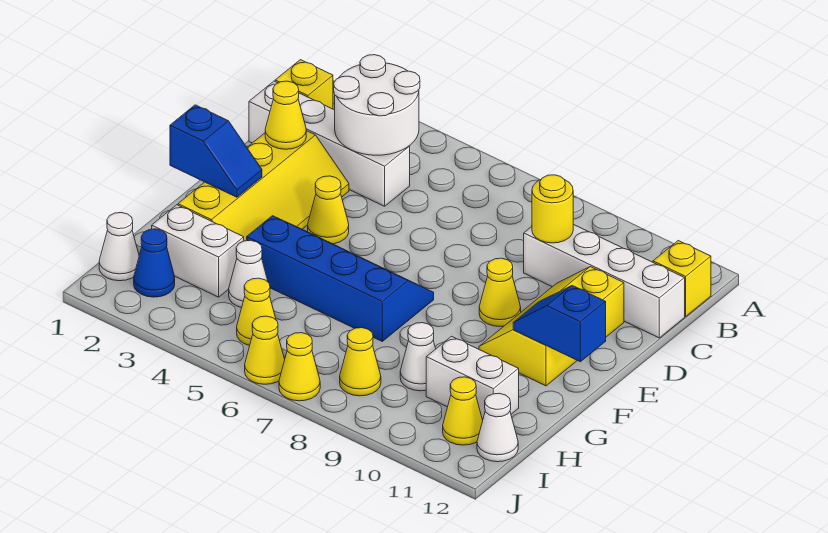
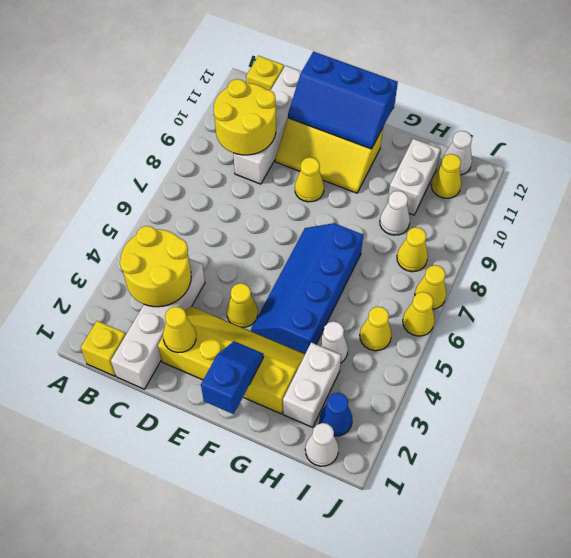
white 2x2 round brick [334,55,420,155] -> yellow 2x2 round brick [120,226,191,307]
yellow 1x1 round brick [532,175,573,243] -> yellow 2x2 round brick [214,79,276,155]
blue 1x2 slope [513,286,606,362] -> blue 2x3 slope [288,52,398,149]

